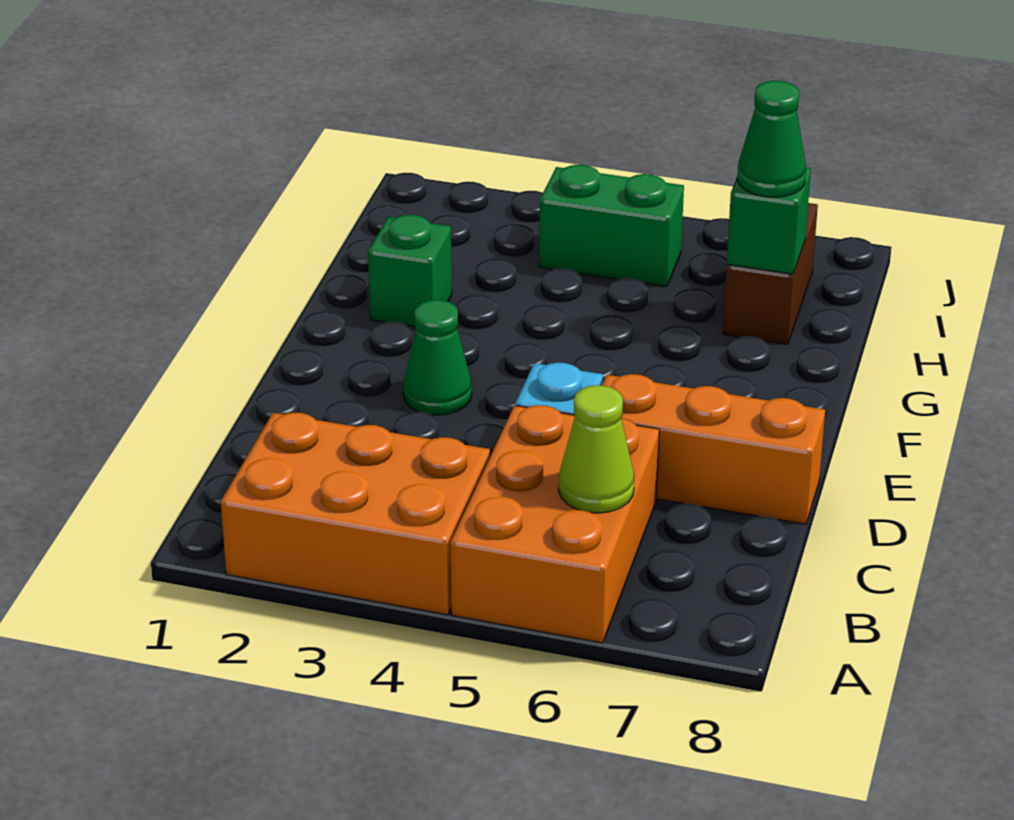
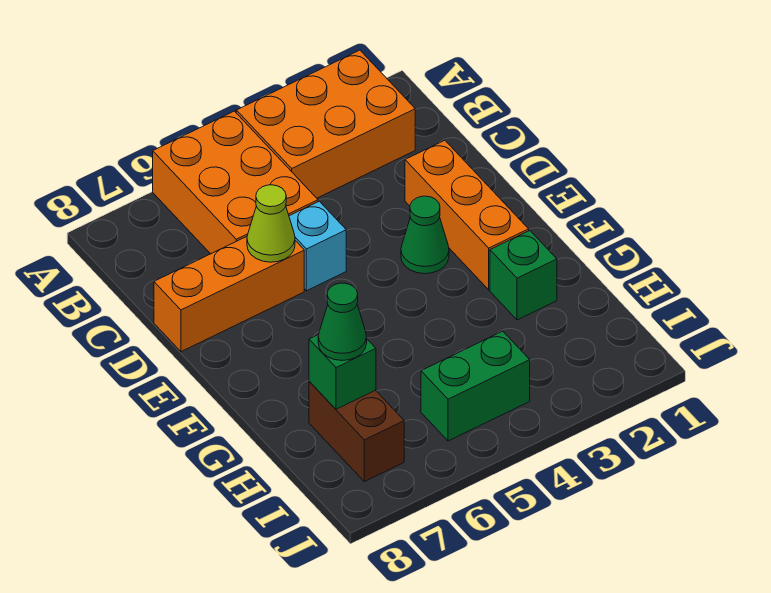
lime 1x1 cone [558,385,634,513] -> lime 1x1 cone moved to [247,185,295,262]
none -> orange 1x3 brick [405,140,529,290]

